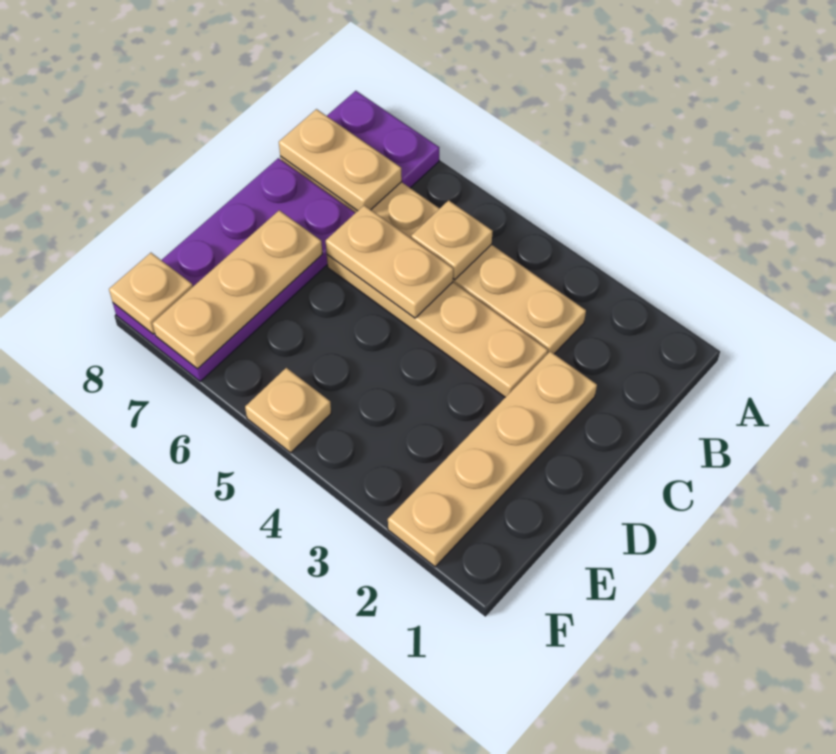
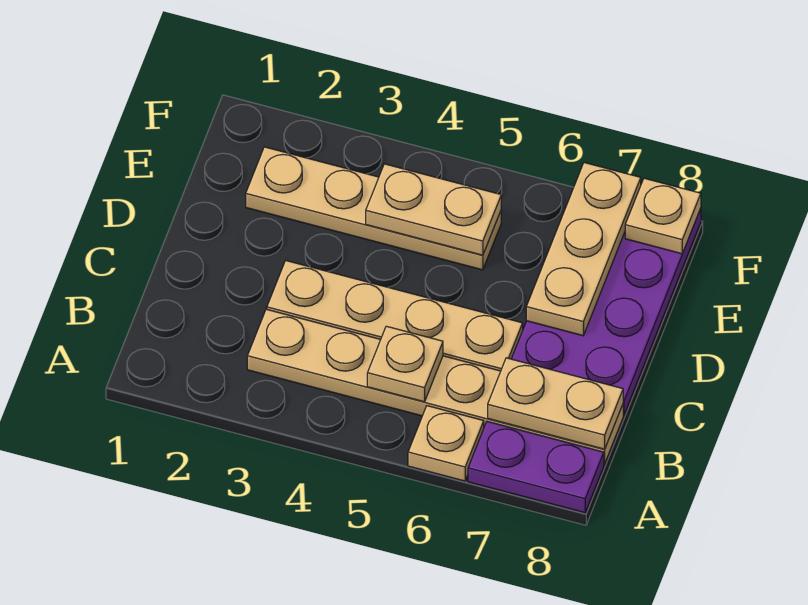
tan 1x4 plate [388,351,597,567] -> tan 1x4 plate turned to [246,147,501,270]
tan 1x2 plate [326,205,453,318] -> tan 1x2 plate moved to [366,164,501,255]
tan 1x1 plate [245,368,331,453] -> tan 1x1 plate moved to [408,406,484,481]

